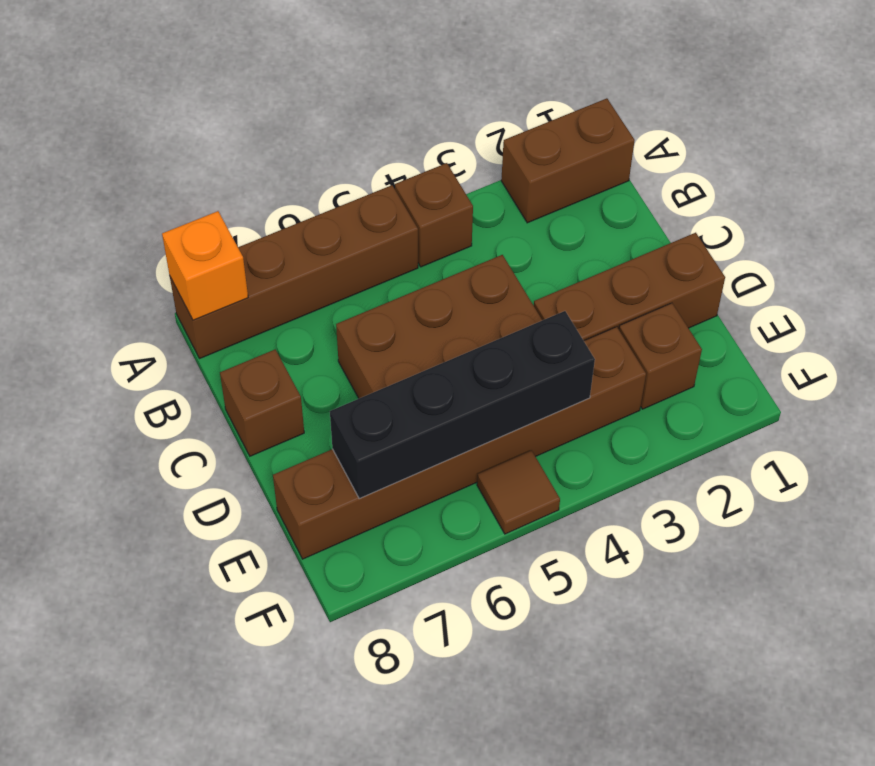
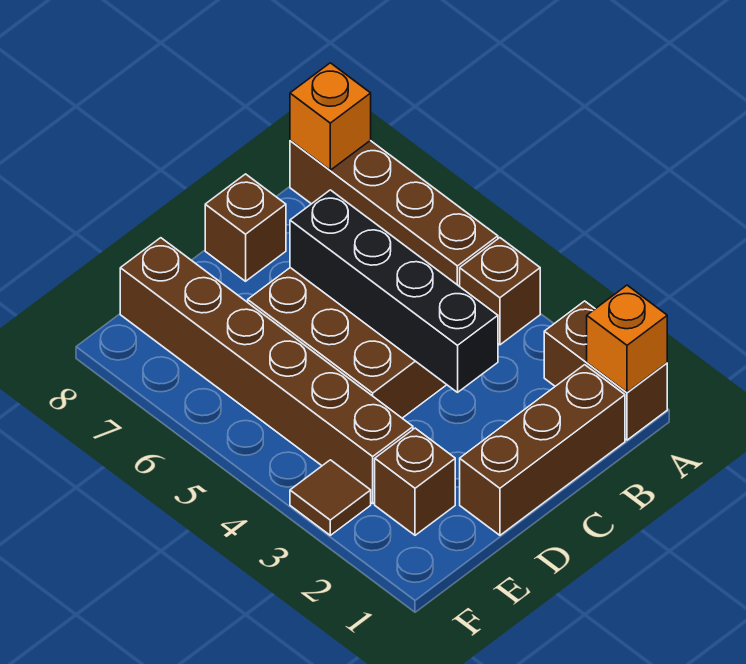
none -> orange 1x1 brick [587,285,667,392]
brown 1x3 brick [534,233,725,341] -> brown 1x3 brick turned to [460,365,625,535]
black 1x4 brick [330,311,595,499] -> black 1x4 brick moved to [290,190,498,392]
brown 1x1 tile [477,450,560,534] -> brown 1x1 tile moved to [290,460,371,535]

